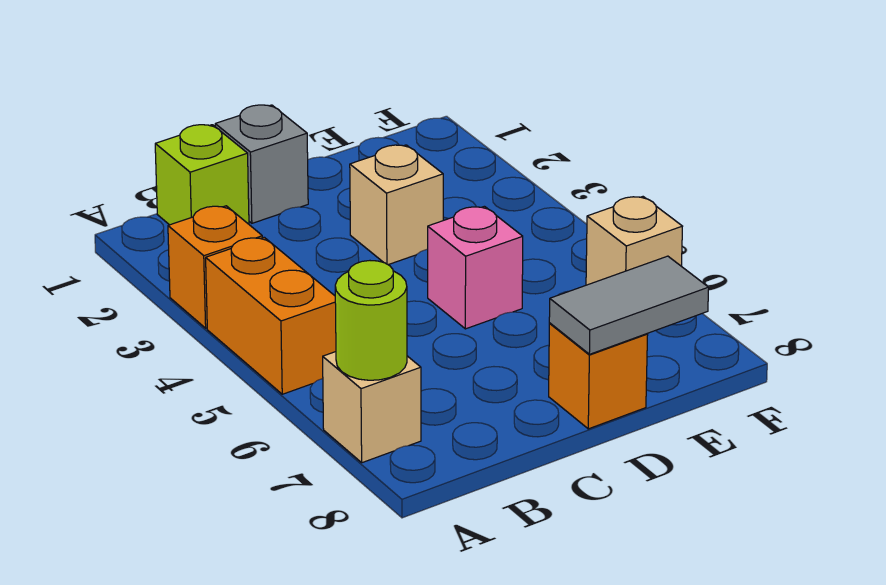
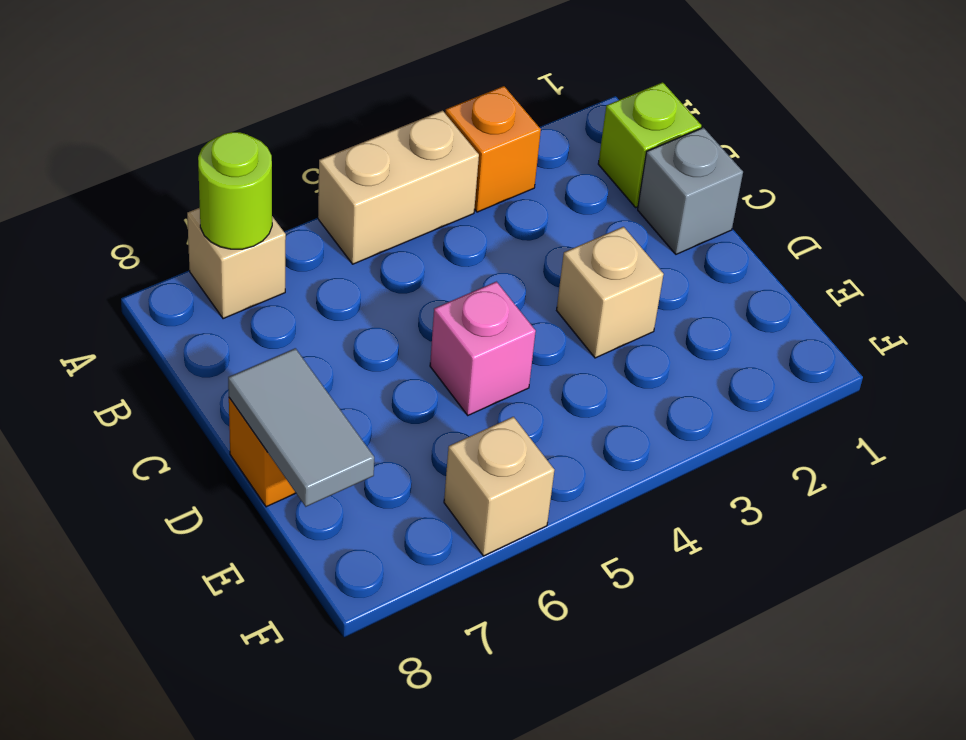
orange 1x2 brick [206,237,336,394] -> tan 1x2 brick [318,111,479,264]

